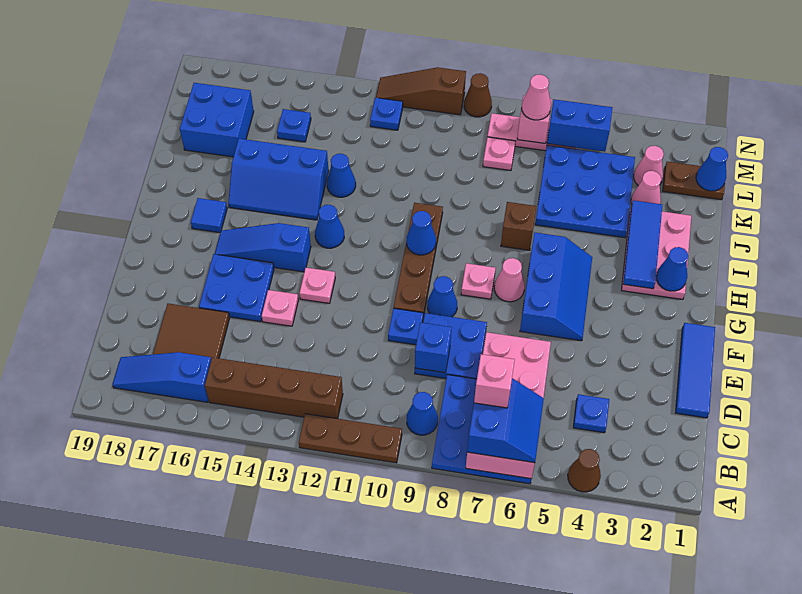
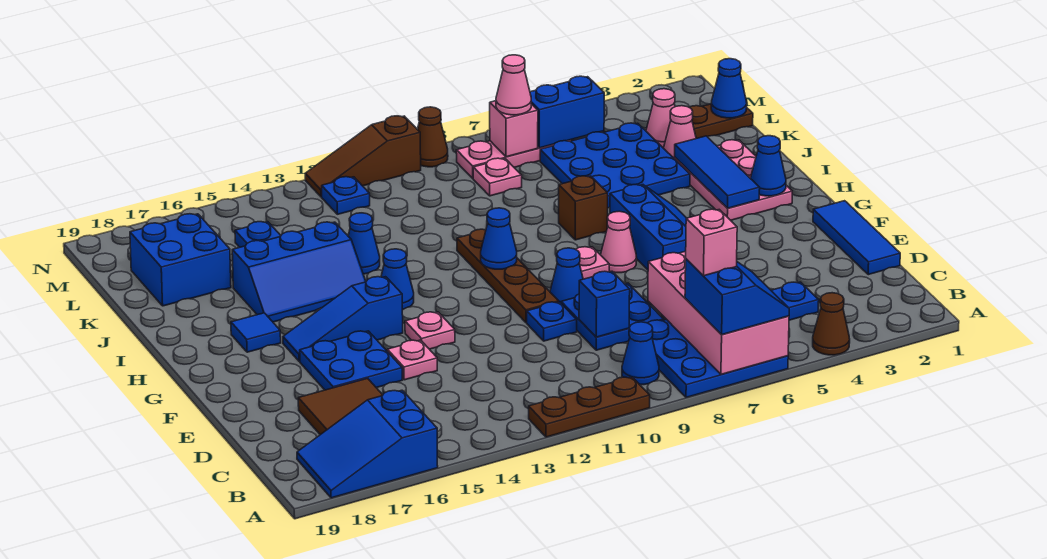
brown 1x4 brick [205,357,343,419] -> none
blue 1x3 slope [113,352,211,402] -> blue 2x3 slope [297,390,438,498]

